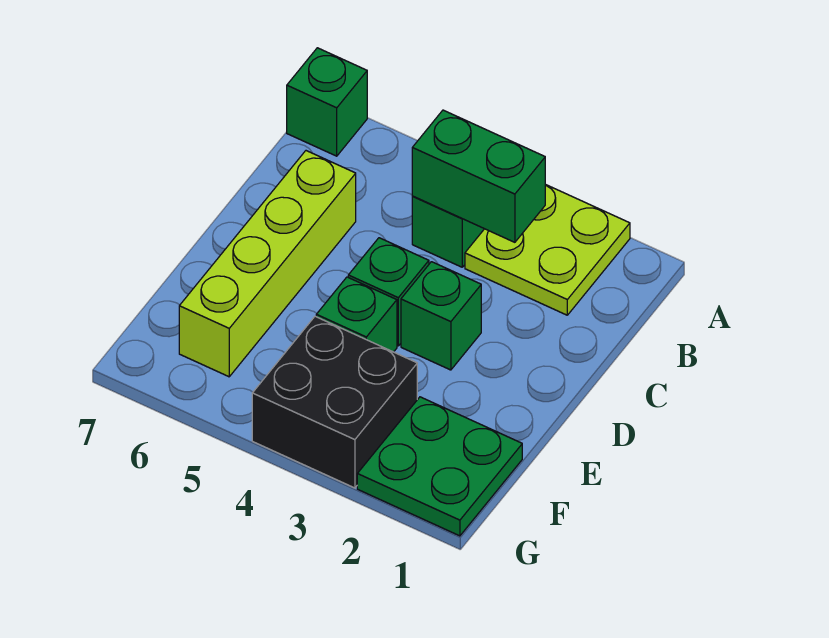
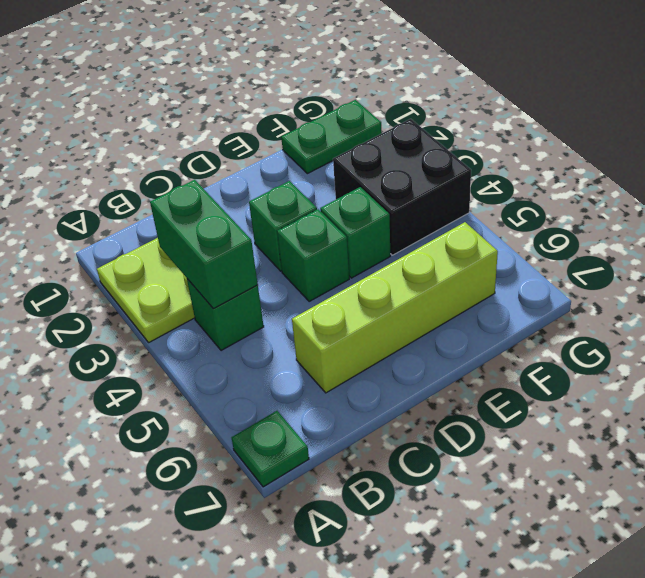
green 1x1 brick [287,48,367,156] -> green 1x1 plate [231,411,309,487]
green 2x2 plate [357,397,522,536] -> green 1x2 plate [281,100,382,174]

